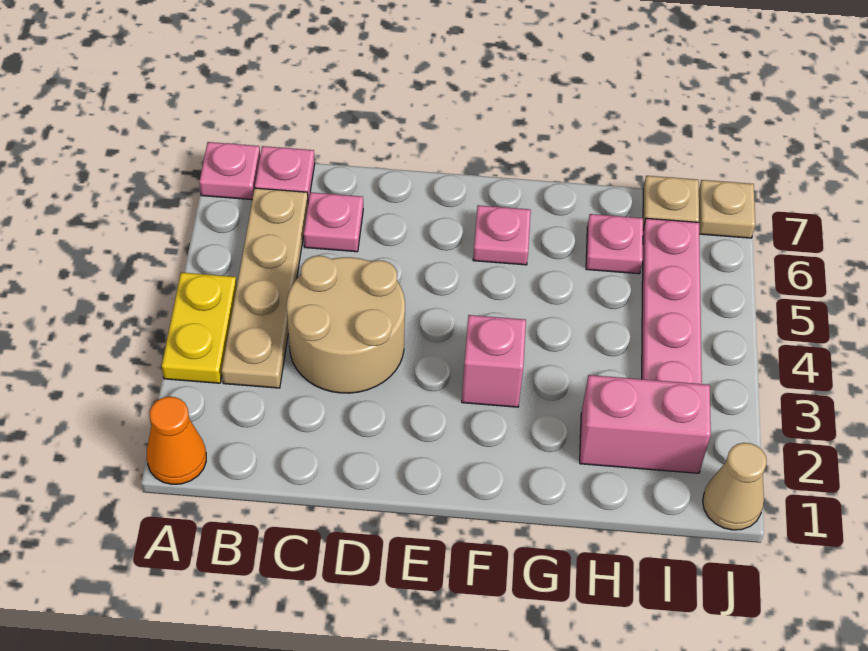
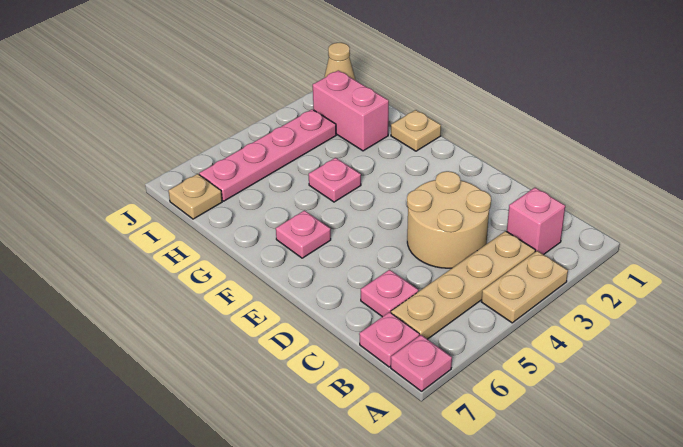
orange 1x1 cone [147,397,206,484] -> none
yellow 1x2 plate [162,273,237,383] -> tan 1x2 plate [481,251,568,323]
pink 1x1 brick [462,315,526,407] -> pink 1x1 brick moved to [507,188,565,255]
pink 1x1 plate [586,214,643,274] -> pink 1x1 plate moved to [309,158,361,202]
tan 1x1 plate [699,180,755,238] -> tan 1x1 plate moved to [391,110,441,151]

